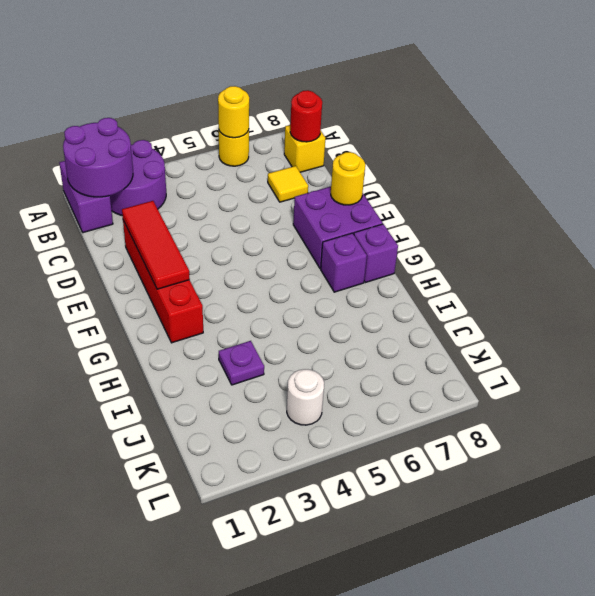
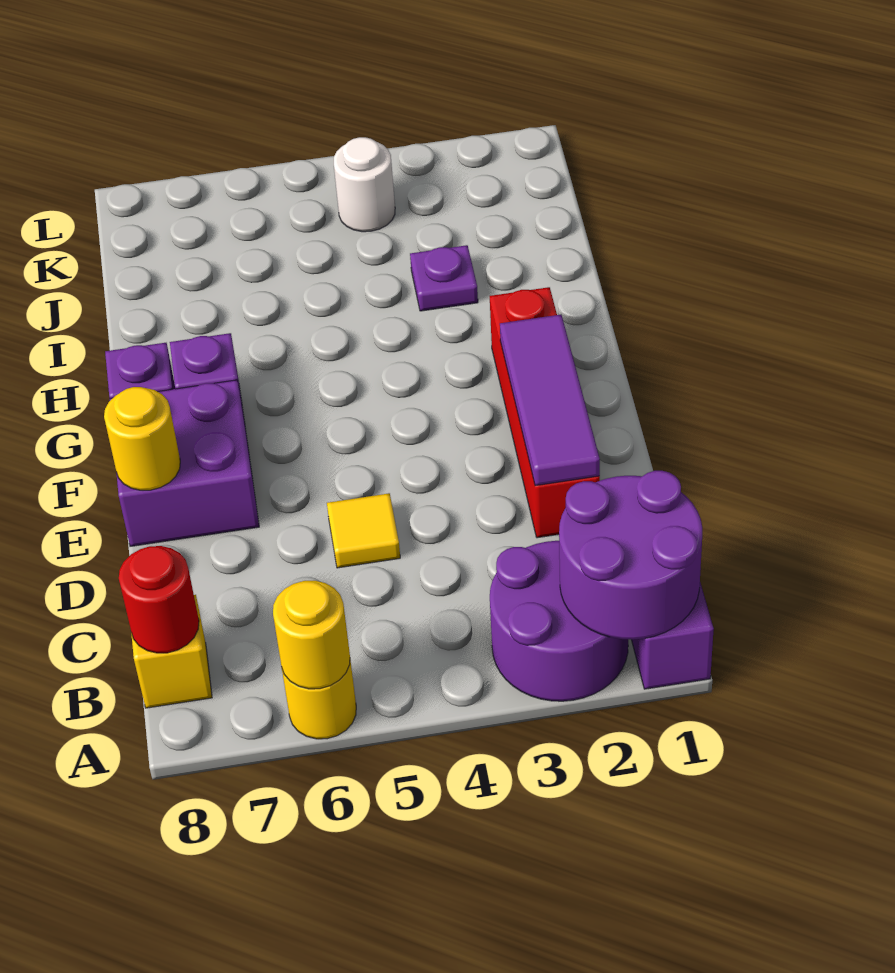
yellow 1x1 tile [268,166,308,202] -> yellow 1x1 tile moved to [327,493,400,568]
red 1x3 tile [122,201,190,289] -> purple 1x3 tile [500,315,600,486]

